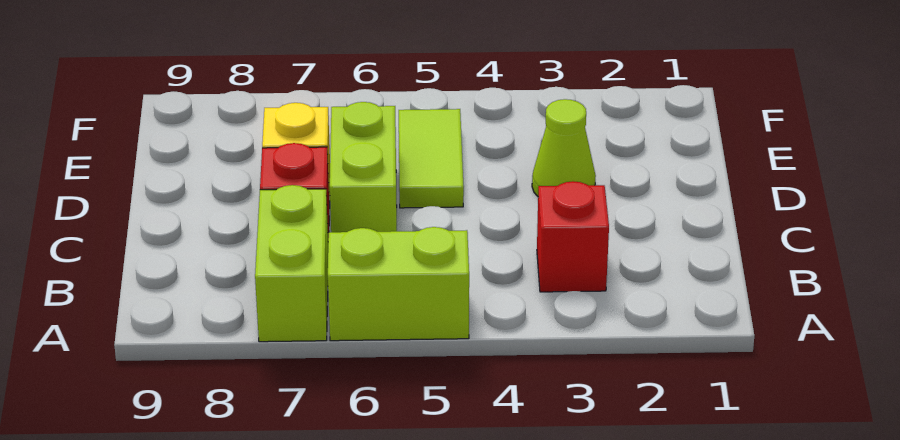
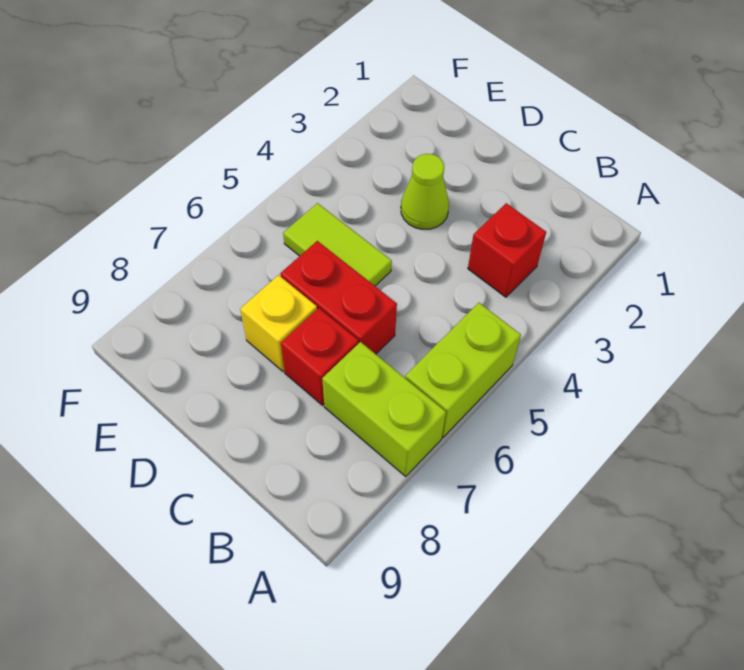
lime 1x2 brick [330,102,397,232] -> red 1x2 brick [280,241,397,354]

